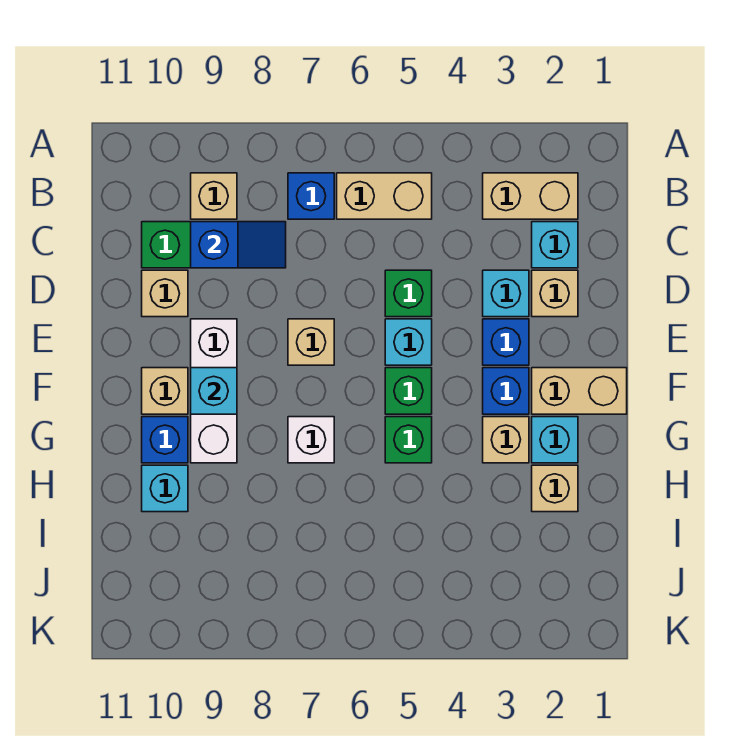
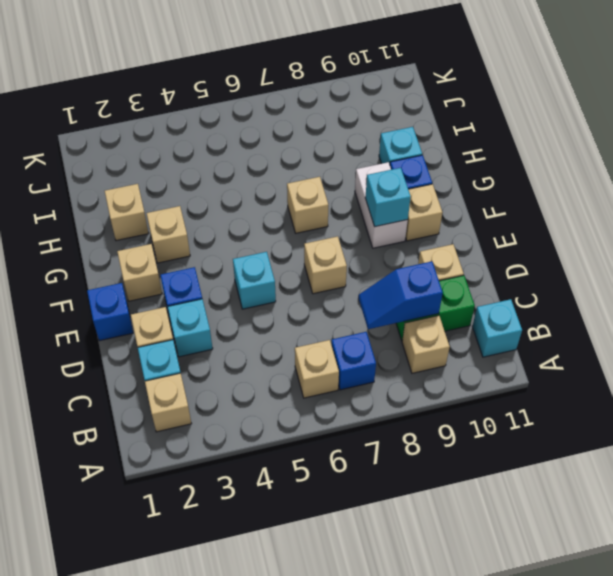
tan 1x2 brick [483,173,578,219] -> tan 1x1 brick [145,373,192,432]
tan 1x2 brick [337,173,432,219] -> tan 1x1 brick [295,340,339,398]
green 1x1 brick [385,270,432,317] -> none
white 1x3 brick [191,319,237,463] -> white 1x2 brick [355,162,408,248]
tan 1x2 brick [532,368,627,414] -> tan 1x1 brick [117,244,162,301]
blue 1x1 brick [483,368,529,414] -> blue 1x1 brick moved to [87,283,133,341]
green 1x1 brick [385,368,432,414] -> none
cyan 1x1 brick [532,417,578,463] -> cyan 1x1 brick moved to [472,299,522,357]
green 1x1 brick [385,417,432,463] -> none
white 1x1 brick [288,417,334,463] -> tan 1x1 brick [287,177,328,233]

